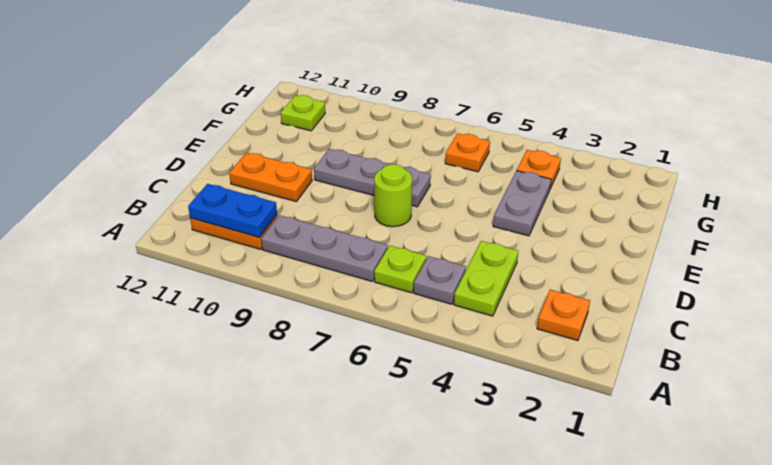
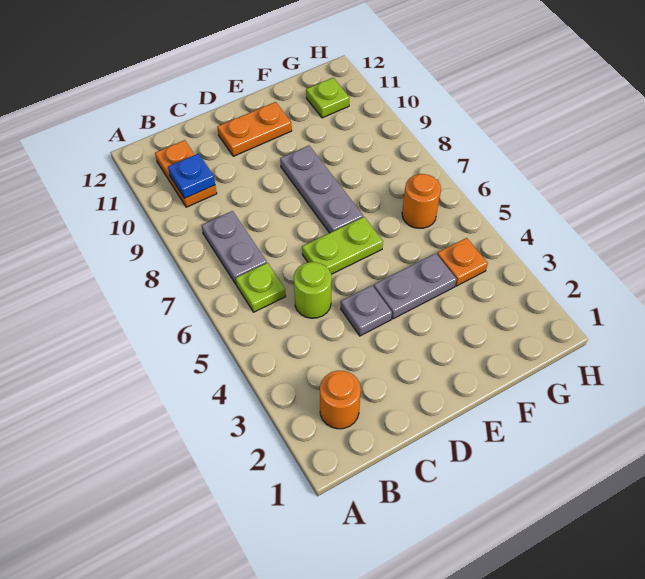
orange 1x1 plate [537,290,590,341] -> orange 1x1 round brick [320,371,361,429]
lime 1x2 plate [454,241,518,316] -> lime 1x2 plate moved to [302,217,383,274]
grey 1x1 plate [414,256,466,304] -> grey 1x1 plate moved to [341,286,392,336]
grey 1x3 plate [261,215,388,282] -> grey 1x2 plate [202,211,267,284]
blue 1x2 plate [188,184,277,237] -> blue 1x1 plate [168,154,215,198]
lime 1x1 round brick [374,164,412,227] -> lime 1x1 round brick moved to [294,262,332,318]
orange 1x2 plate [229,153,312,202] -> orange 1x2 plate turned to [217,102,292,156]
orange 1x1 plate [445,133,490,172] -> orange 1x1 round brick [402,174,441,228]

